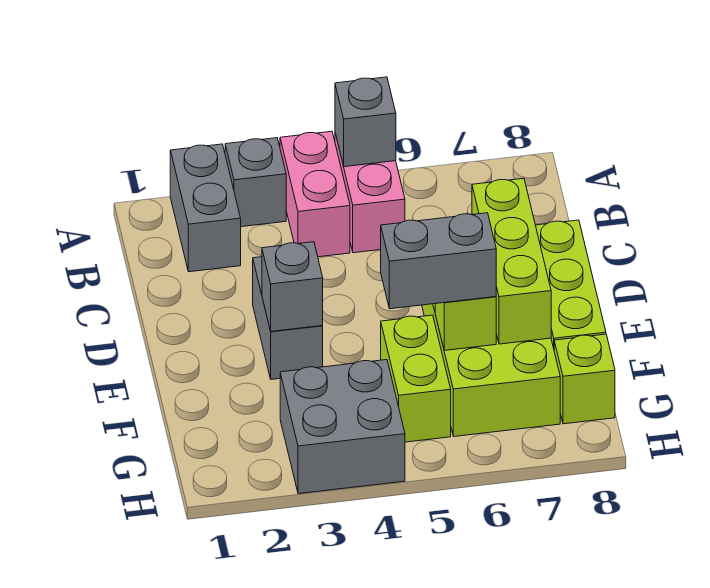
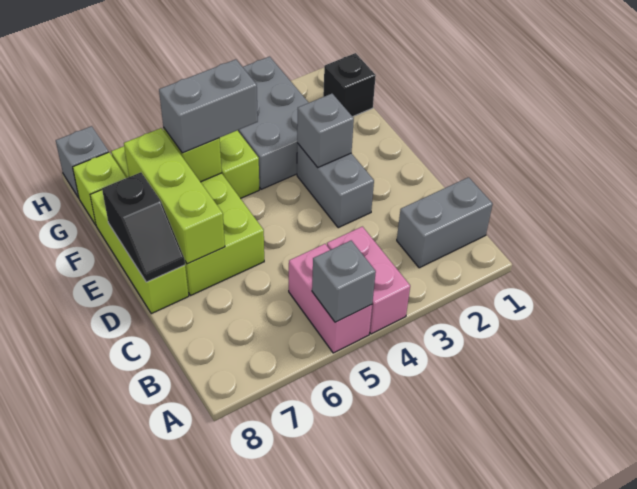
grey 1x2 brick [170,144,241,272] -> grey 1x2 brick turned to [397,177,493,268]
grey 1x1 brick [225,138,286,227] -> grey 1x1 brick moved to [56,126,109,198]
none -> black 1x2 slope [102,172,185,282]
none -> black 1x1 brick [323,53,376,117]
grey 2x2 brick [280,360,405,494] -> grey 2x3 brick [238,57,309,189]

